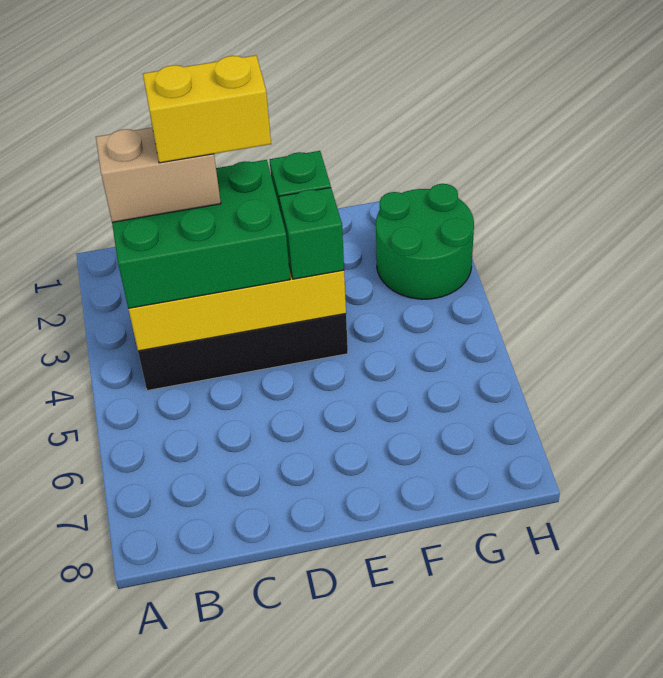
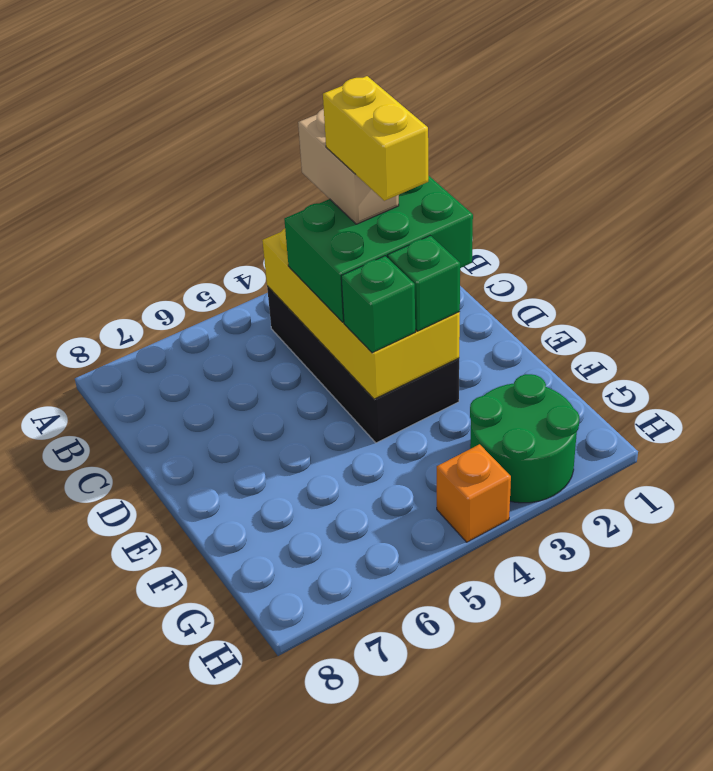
green 2x3 brick [112,160,290,308] -> green 2x3 brick turned to [284,175,473,322]
none -> orange 1x1 brick [437,444,511,542]

